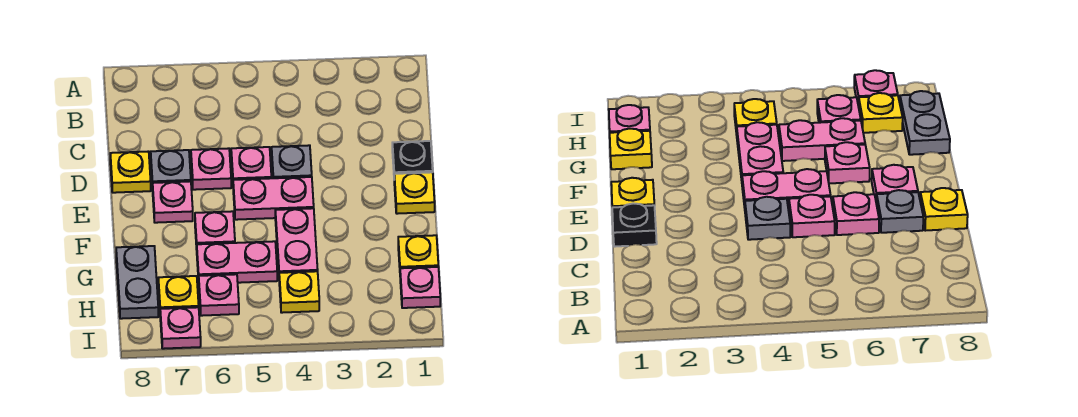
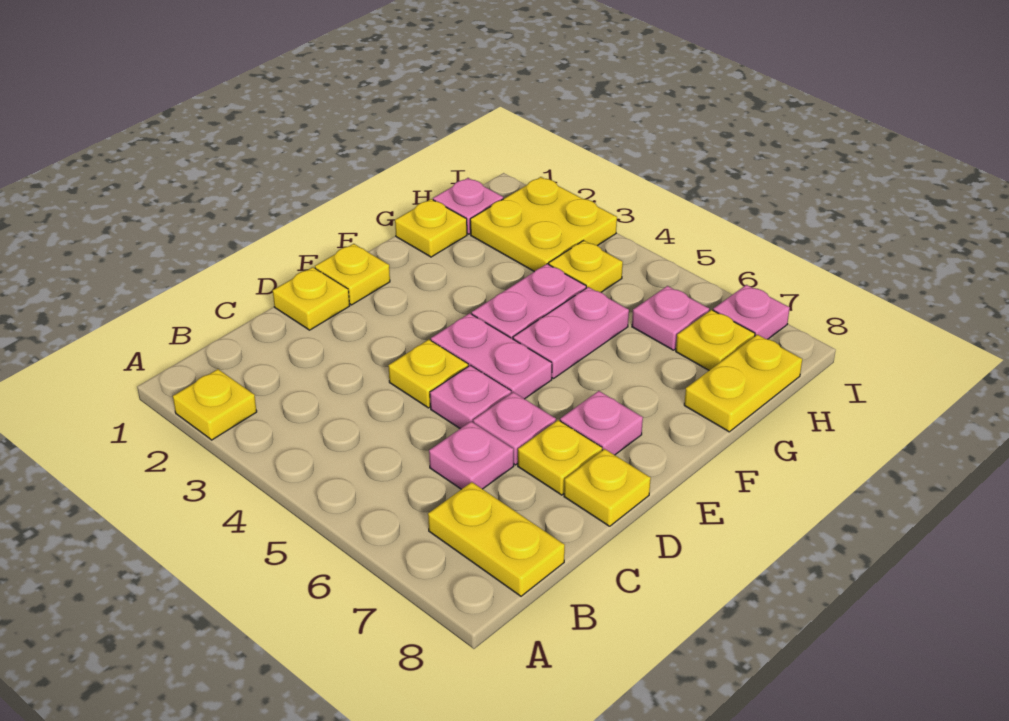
none -> yellow 1x1 plate [173,369,257,440]
none -> yellow 1x2 plate [428,482,565,596]
black 1x1 plate [392,141,433,174] -> yellow 1x1 plate [273,267,350,330]
grey 1x1 plate [272,145,312,178] -> yellow 1x1 plate [388,340,468,408]
grey 1x1 plate [151,150,191,190] -> yellow 1x1 plate [518,420,602,495]
pink 1x1 plate [195,211,235,249] -> pink 1x1 plate moved to [429,422,514,489]
pink 1x2 plate [197,241,277,283] -> pink 1x2 plate turned to [513,287,629,379]
grey 1x2 plate [116,246,158,319] -> yellow 1x2 plate [684,335,802,432]
none -> yellow 2x2 plate [470,177,617,271]

